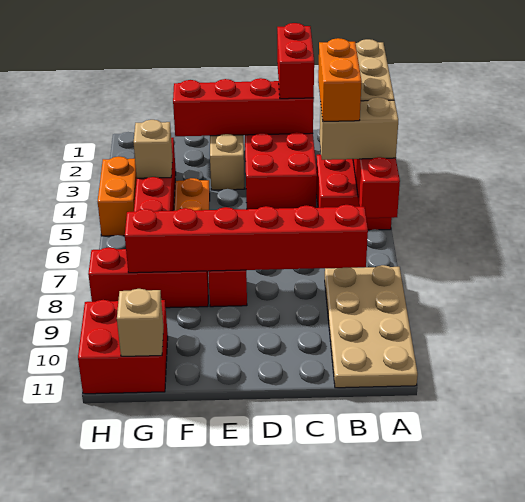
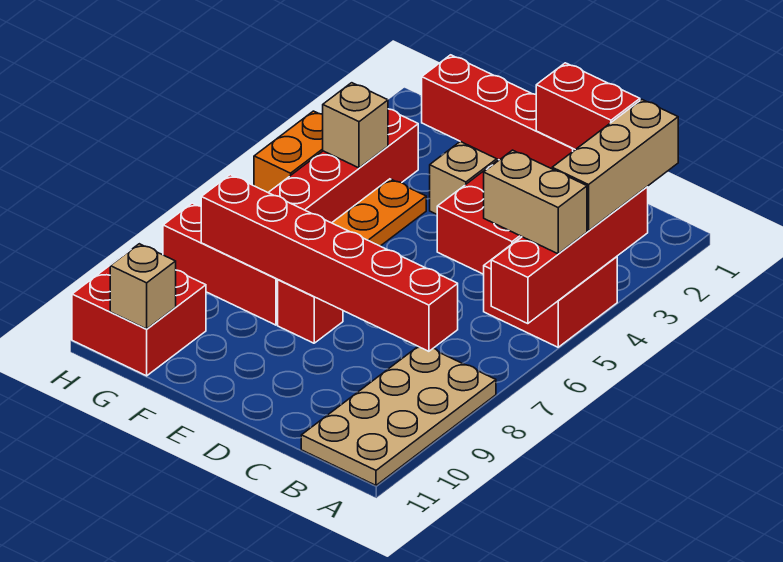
orange 1x2 brick [318,38,362,121] -> none
red 1x2 brick [277,23,314,99] -> red 1x2 brick turned to [536,63,640,150]

